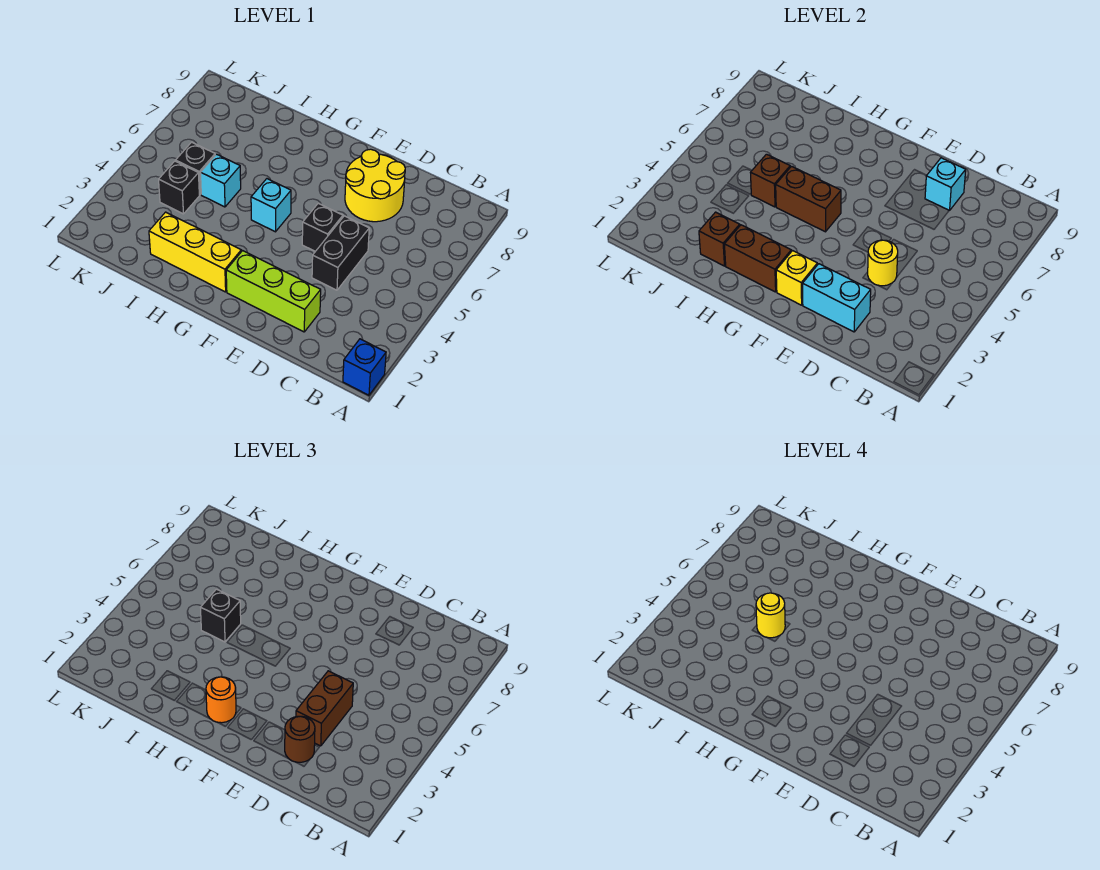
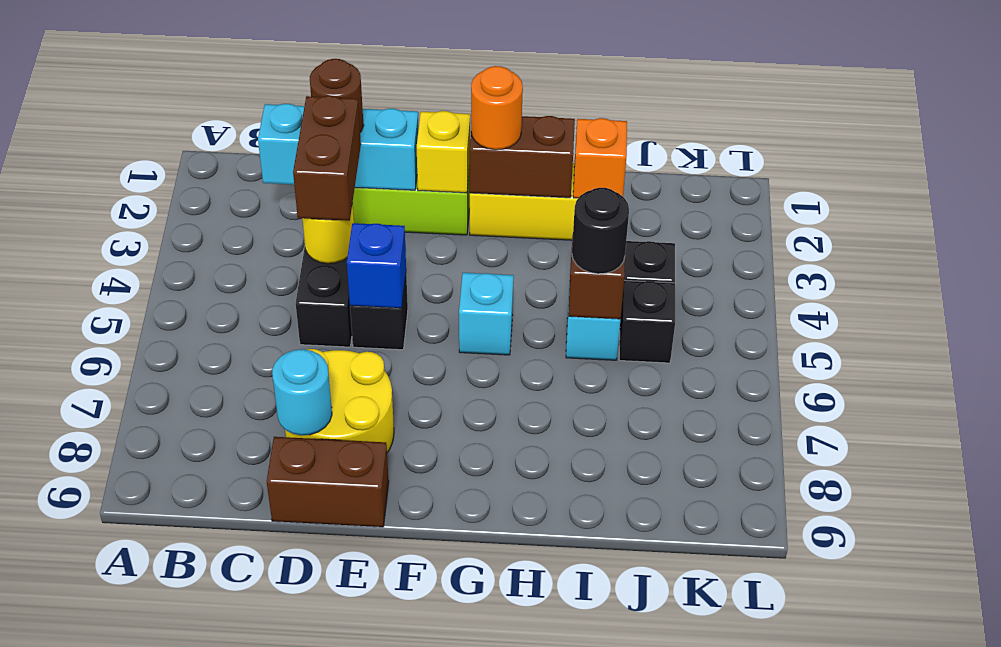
blue 1x1 brick [343,339,386,395] -> blue 1x1 brick moved to [347,223,406,308]
cyan 1x2 brick [803,264,871,332] -> cyan 1x3 brick [258,104,419,190]
cyan 1x1 brick [925,158,966,211] -> cyan 1x1 round brick [272,349,332,435]
brown 1x2 brick [776,166,841,232] -> brown 1x2 brick moved to [267,437,389,527]
brown 1x1 brick [699,212,740,266] -> orange 1x1 brick [573,118,627,198]
black 1x1 brick [200,589,241,642] -> black 1x1 round brick [572,188,629,274]
yellow 1x1 round brick [756,593,785,638] -> none

